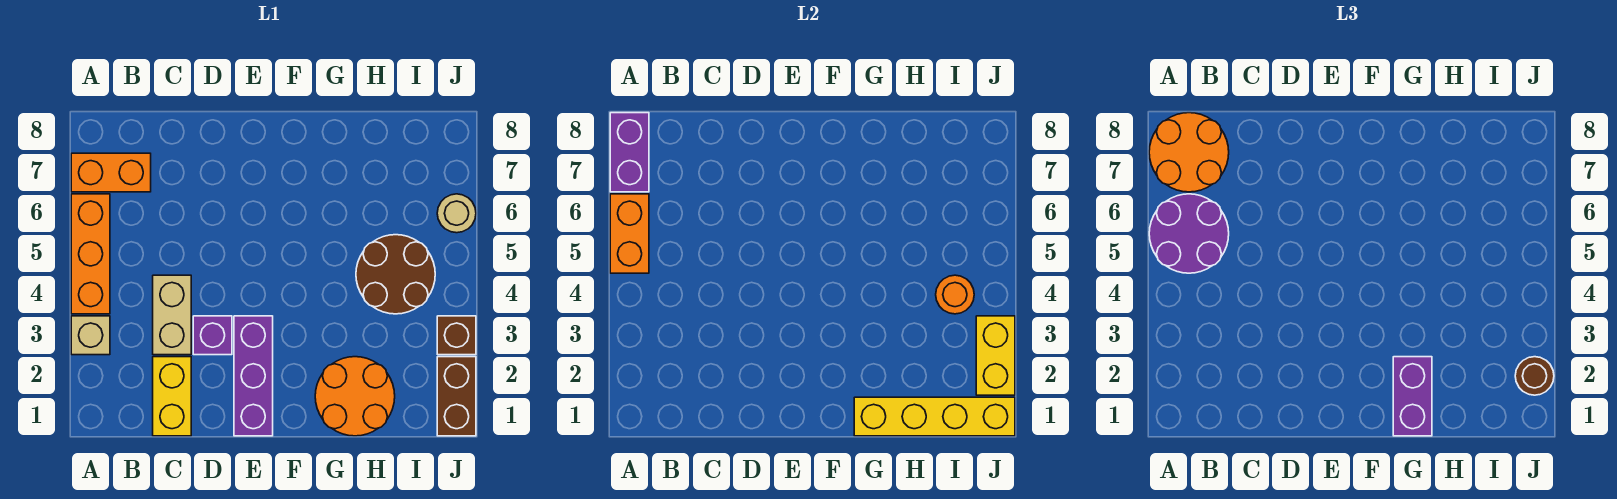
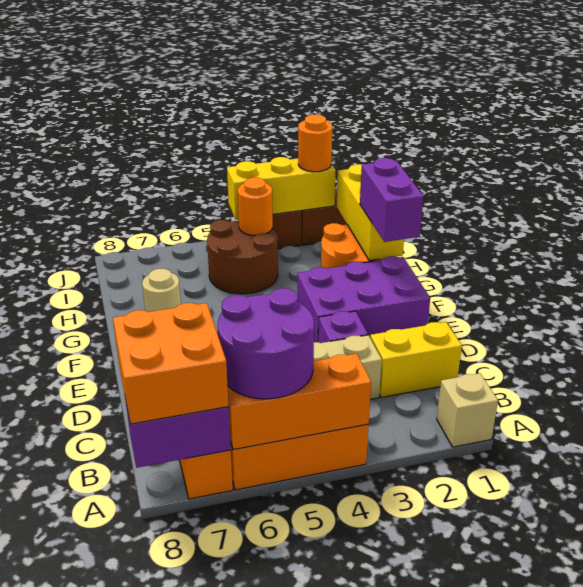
tan 1x1 brick [71,316,110,355] -> tan 1x1 brick moved to [437,373,498,447]
orange 1x2 brick [610,194,649,273] -> orange 1x3 brick [228,354,371,450]
orange 2x2 round brick [1149,113,1229,192] -> orange 2x2 brick [113,303,229,424]
purple 1x3 brick [234,316,273,436] -> purple 2x3 brick [297,256,430,342]
yellow 1x4 brick [854,397,1015,436] -> yellow 1x3 brick [337,164,404,261]
purple 1x2 brick [1393,357,1432,436] -> purple 1x2 brick turned to [360,158,423,242]
yellow 1x2 brick [976,316,1015,395] -> yellow 1x3 brick [227,157,336,219]
brown 1x1 round brick [1515,357,1554,395] -> orange 1x1 round brick [298,115,332,172]
tan 1x1 round brick [437,194,476,233] -> tan 1x1 round brick moved to [142,269,181,312]

